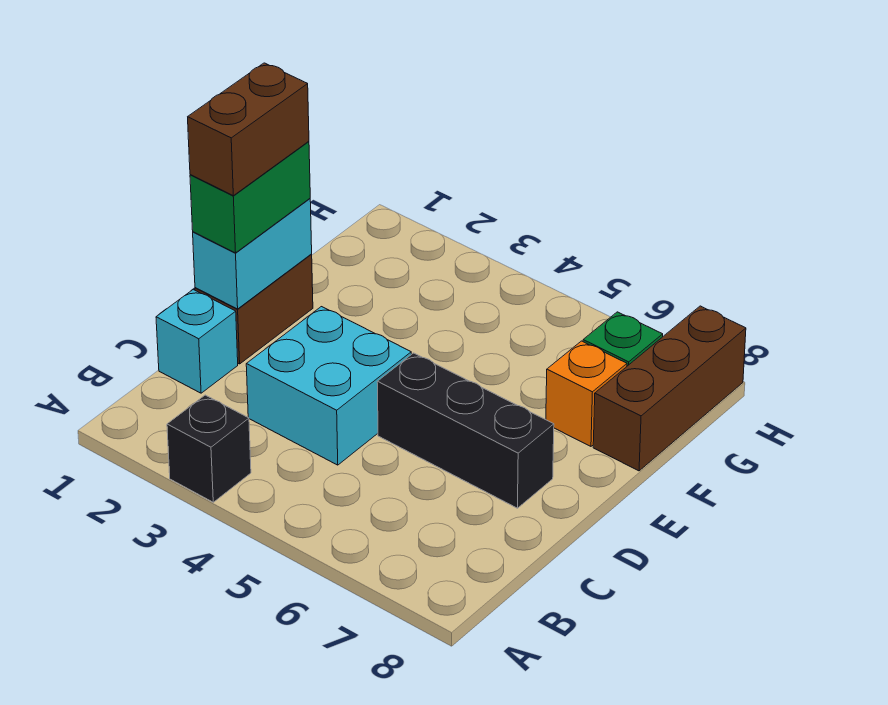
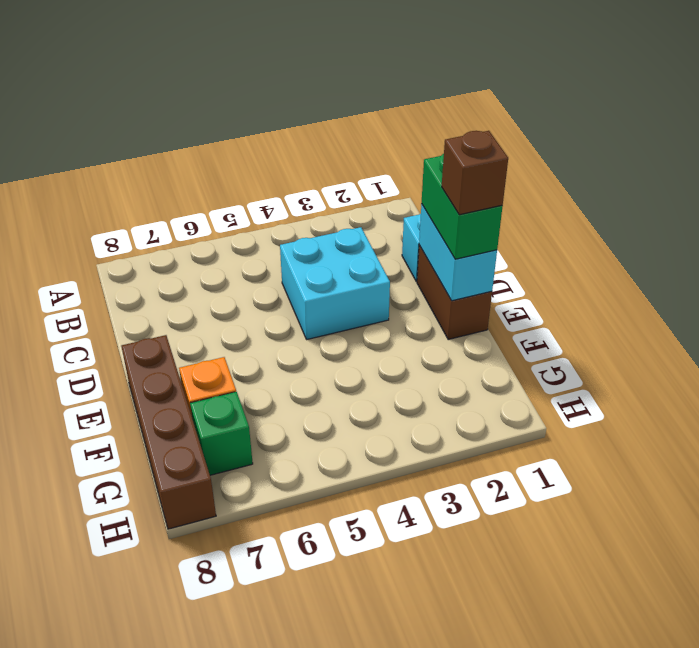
black 1x1 brick [167,395,251,502] -> none
brown 1x2 brick [188,63,309,196] -> brown 1x1 brick [442,131,508,215]
black 1x3 brick [377,353,554,508] -> none
brown 1x3 brick [593,306,746,471] -> brown 1x4 brick [121,335,216,529]

